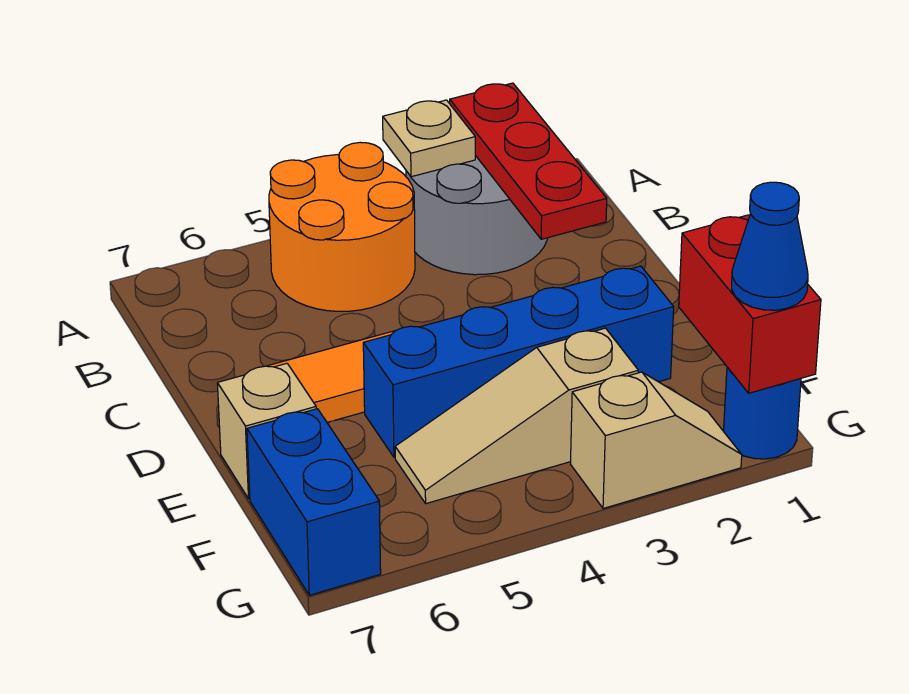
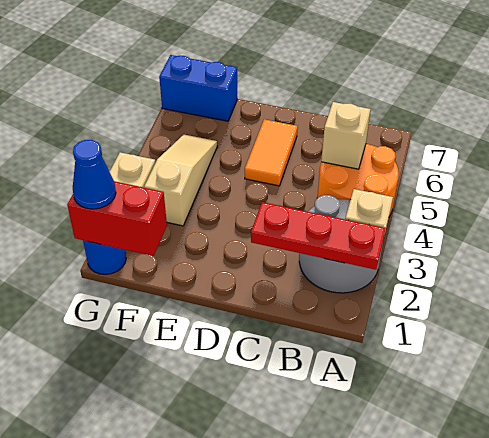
blue 1x4 brick [363,266,674,457] -> none
tan 1x1 brick [217,363,316,499] -> tan 1x1 brick moved to [321,102,371,169]

